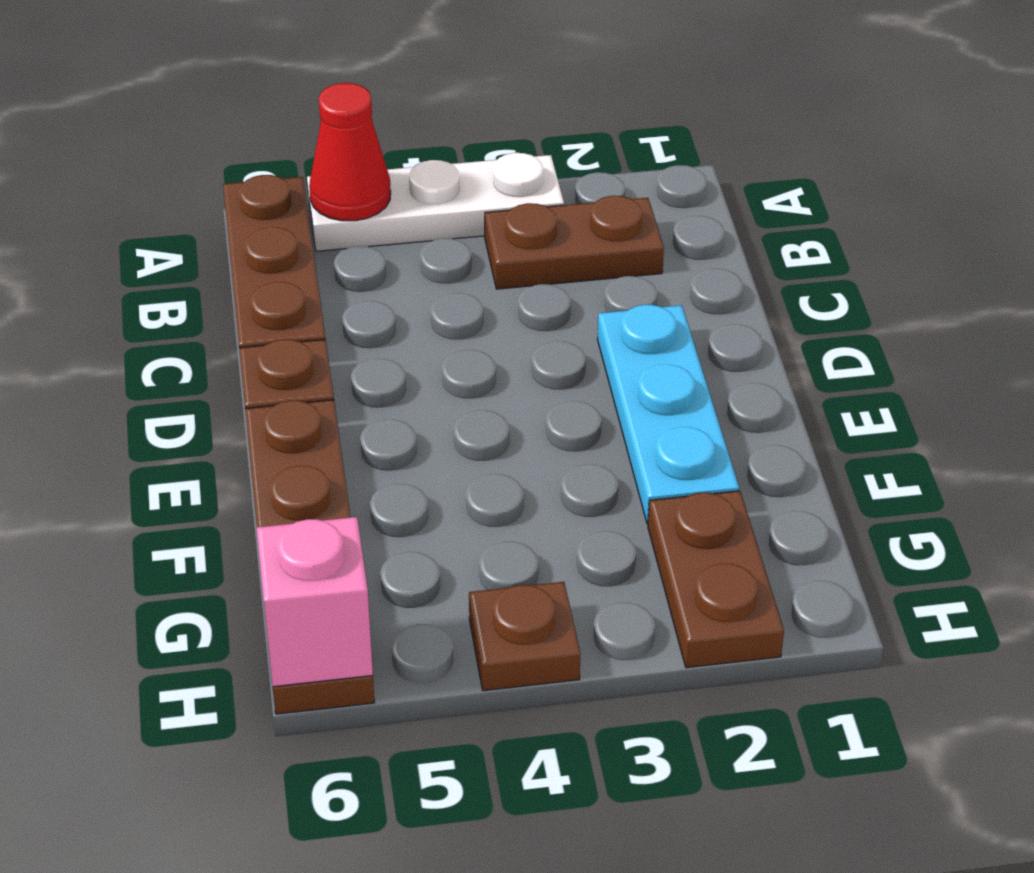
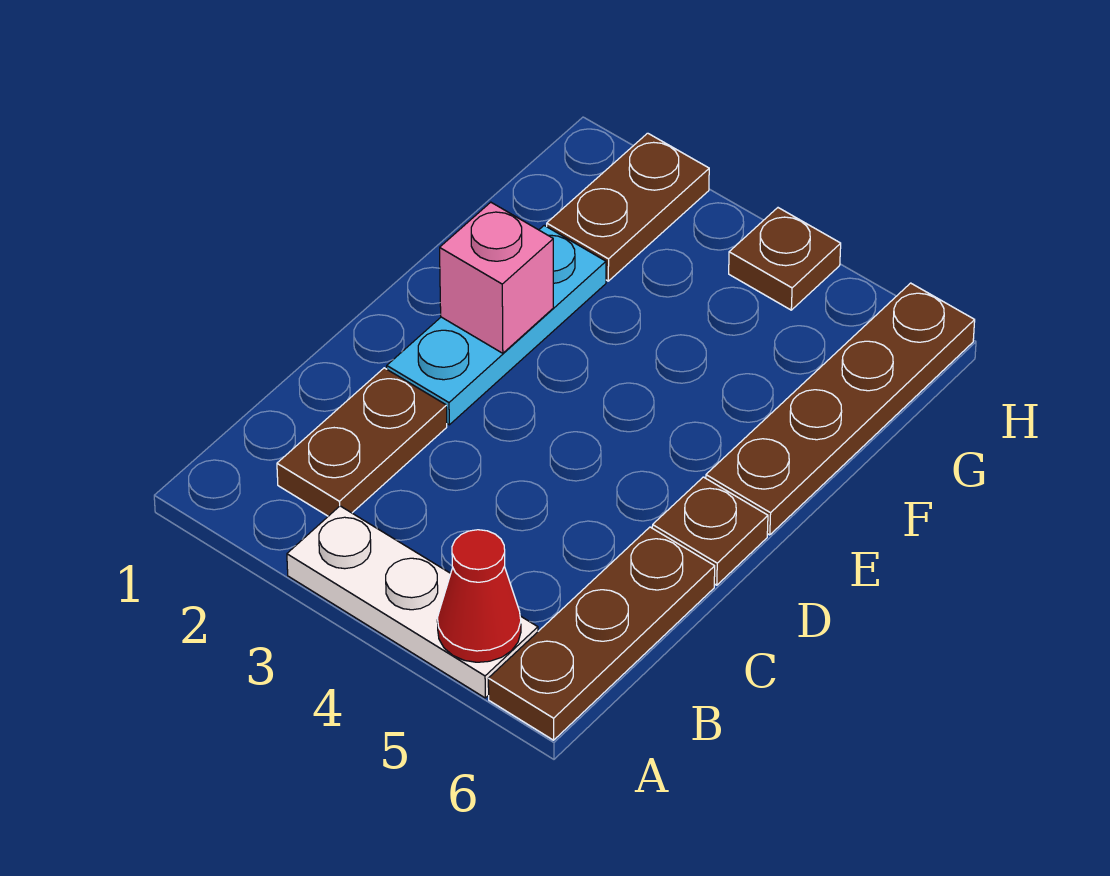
brown 1x2 plate [485,196,664,289] -> brown 1x2 plate turned to [277,368,447,516]
pink 1x1 brick [256,517,373,687] -> pink 1x1 brick moved to [440,202,553,353]

